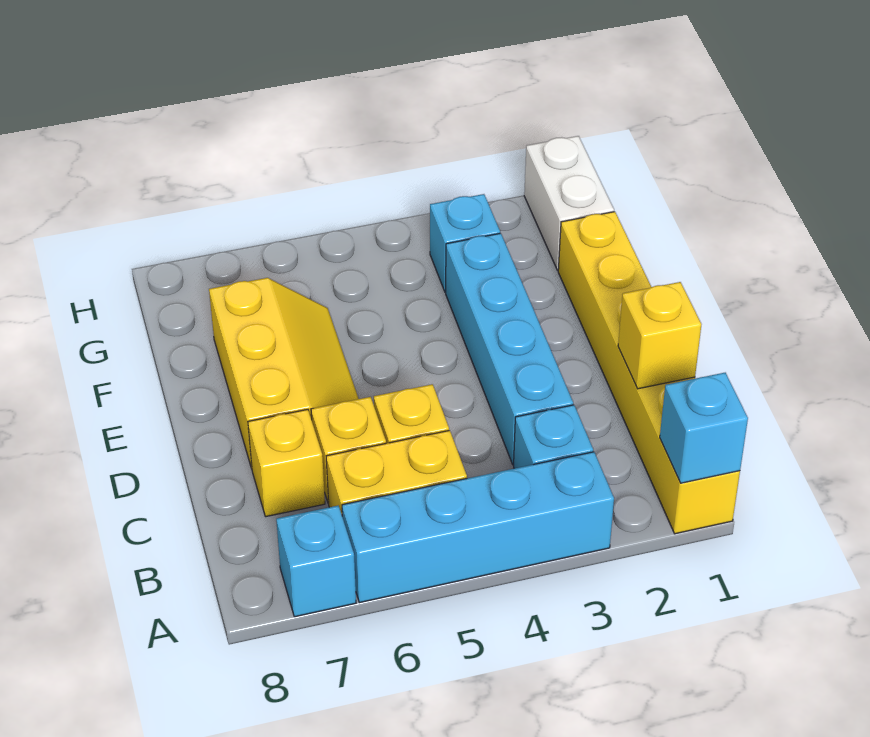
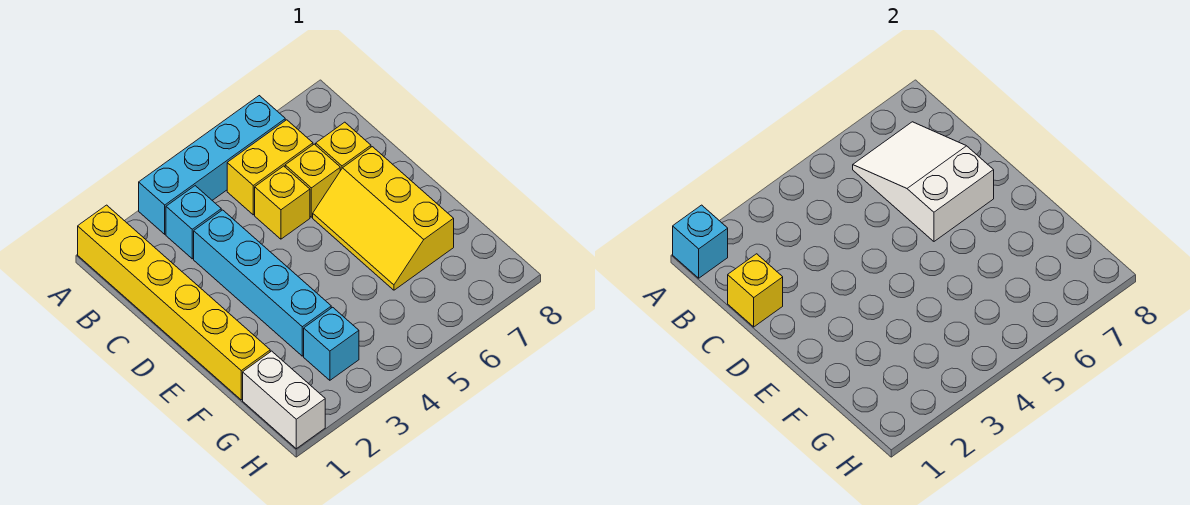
cyan 1x1 brick [276,506,356,617] -> none
none -> white 2x3 slope [853,122,994,241]

